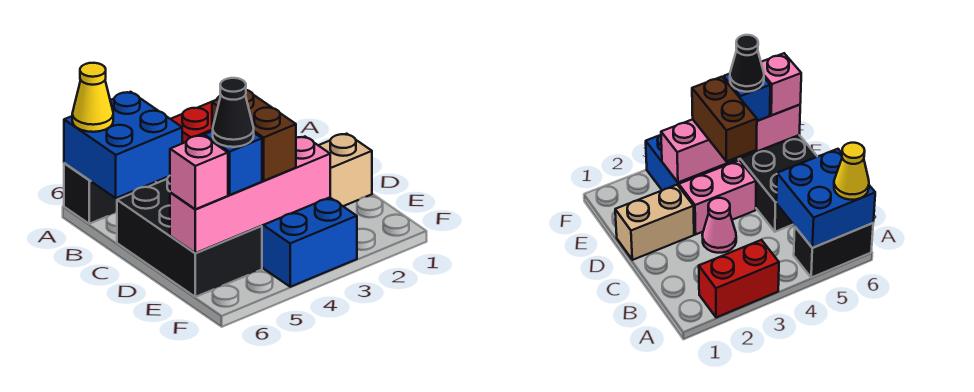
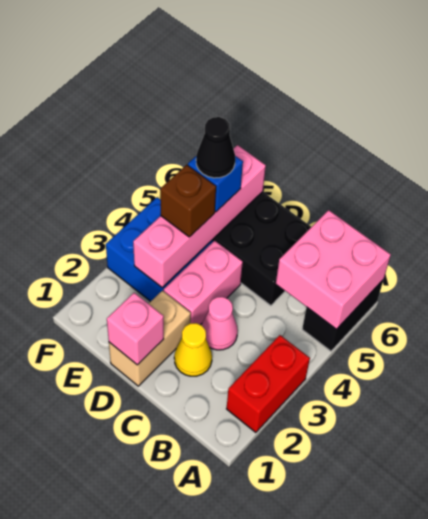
blue 2x2 brick [64,92,182,198] -> pink 2x2 brick [276,210,391,329]
yellow 1x1 cone [72,63,113,132] -> yellow 1x1 cone moved to [174,323,212,376]
brown 1x2 brick [212,90,296,181] -> brown 1x1 brick [160,165,216,237]
pink 1x1 brick [170,135,228,209] -> pink 1x1 brick moved to [107,293,164,365]

